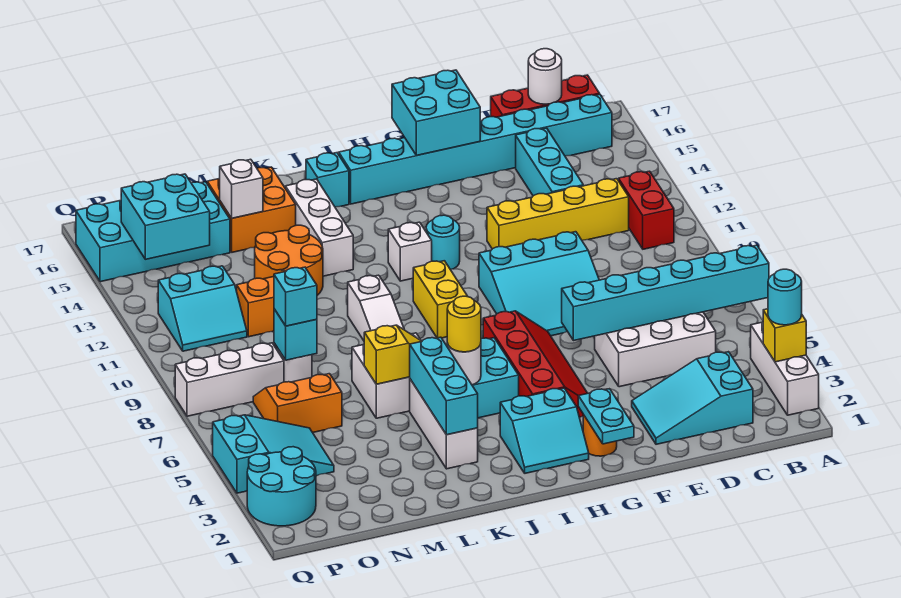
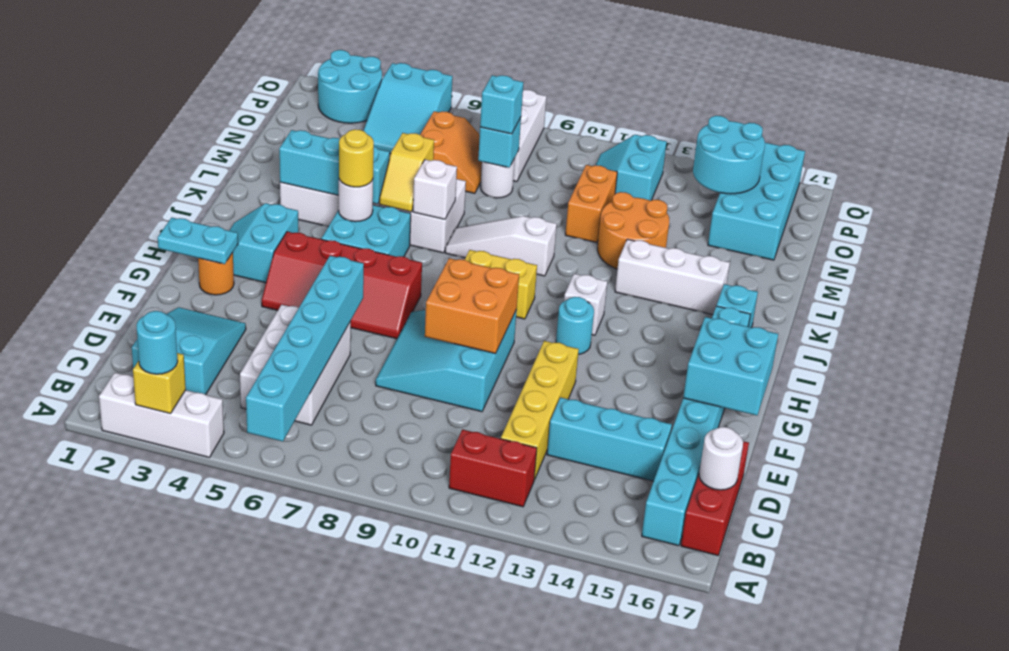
orange 2x2 brick [207,167,296,252] -> orange 2x2 brick moved to [425,258,519,354]
white 1x1 brick [220,159,263,218] -> white 1x1 brick moved to [413,160,457,219]
cyan 2x2 brick [121,174,210,259] -> cyan 2x2 round brick [693,116,765,194]

